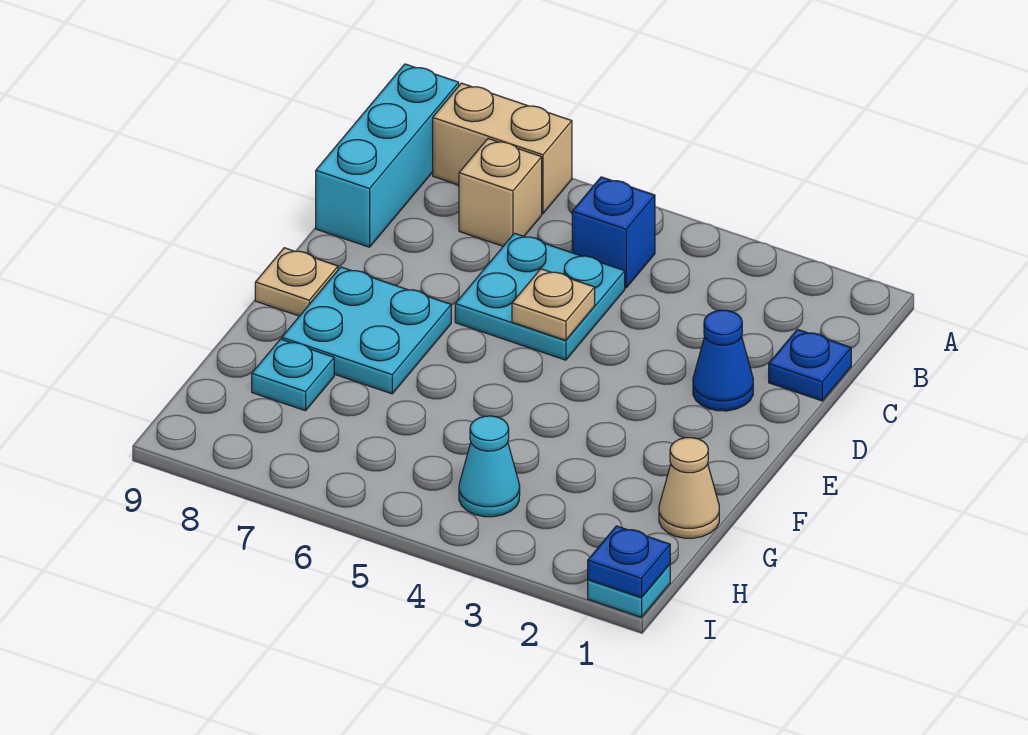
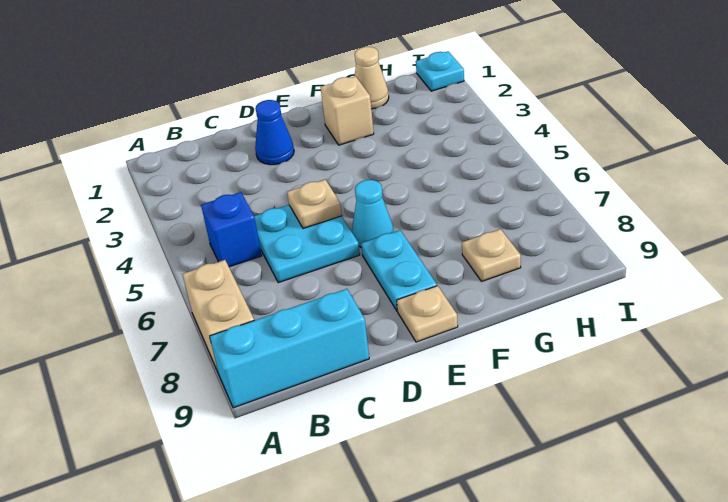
tan 1x1 brick [459,139,542,246] -> tan 1x1 brick moved to [320,76,374,145]
blue 1x1 plate [769,329,851,401] -> none
cyan 2x2 plate [282,267,451,394] -> cyan 1x2 plate [361,230,437,311]
cyan 1x1 plate [252,339,334,411] -> tan 1x1 plate [462,229,521,282]
cyan 1x1 cone [459,416,520,517] -> cyan 1x1 cone moved to [352,180,394,248]
blue 1x1 plate [588,526,670,598] -> none

